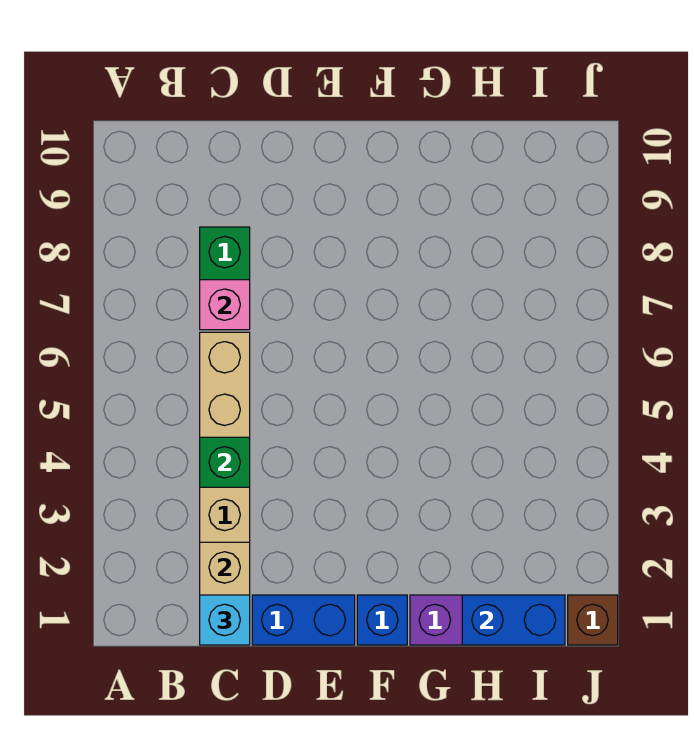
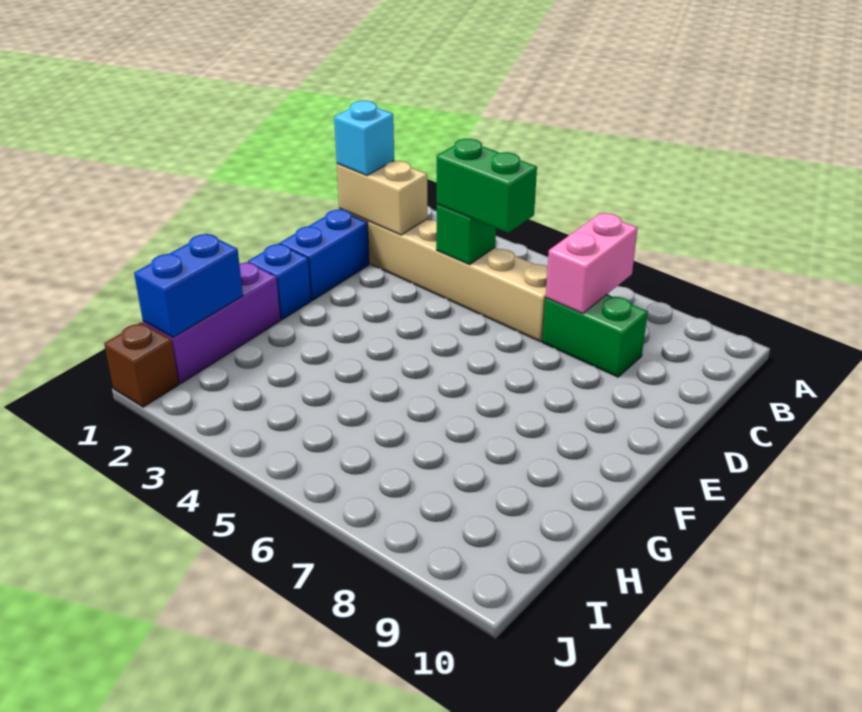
none -> green 1x2 brick [437,139,537,233]
pink 1x1 brick [200,280,250,330] -> pink 1x2 brick [546,213,638,314]

